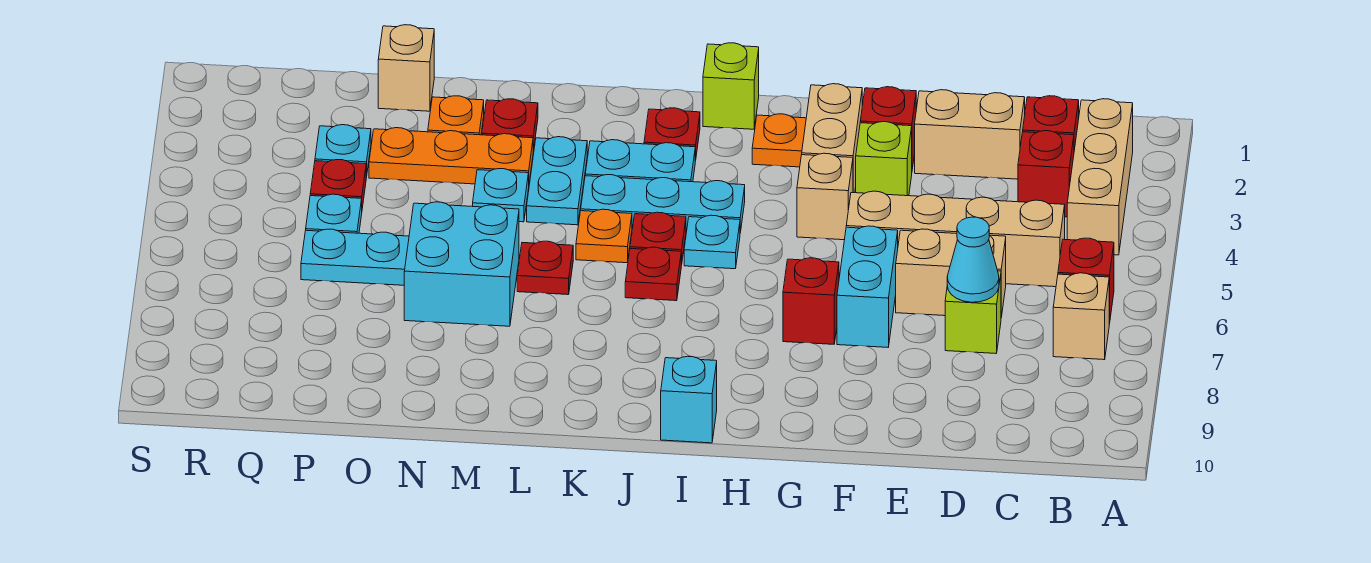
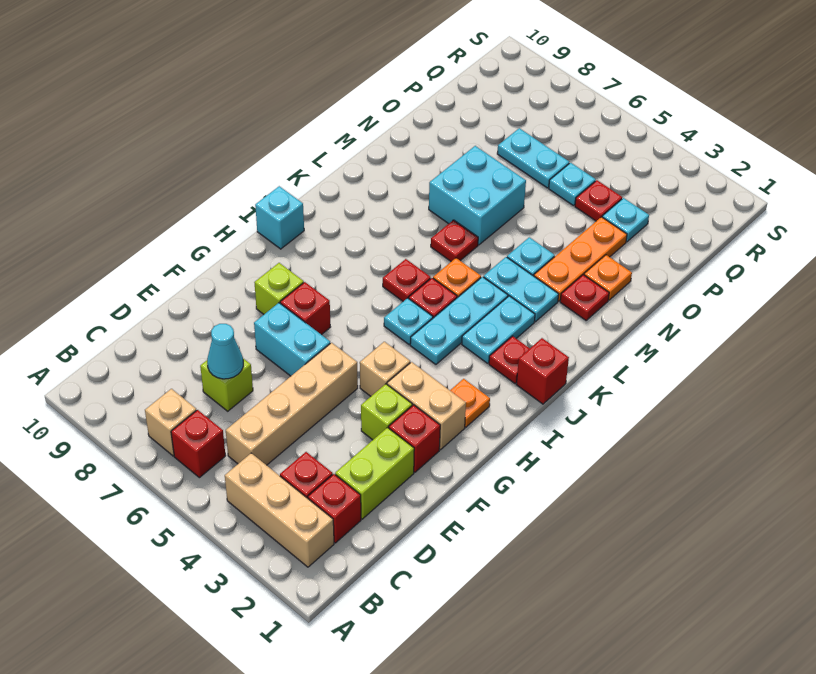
tan 1x2 brick [915,90,1025,179] -> lime 1x2 brick [335,427,414,519]
tan 1x2 brick [896,229,1006,317] -> none
lime 1x1 brick [703,43,759,129] -> lime 1x1 brick moved to [254,263,304,314]
none -> red 1x1 brick [516,338,569,404]
tan 1x1 brick [378,25,434,111] -> none
cyan 1x2 plate [301,229,409,285] -> cyan 1x2 plate turned to [497,128,569,188]

